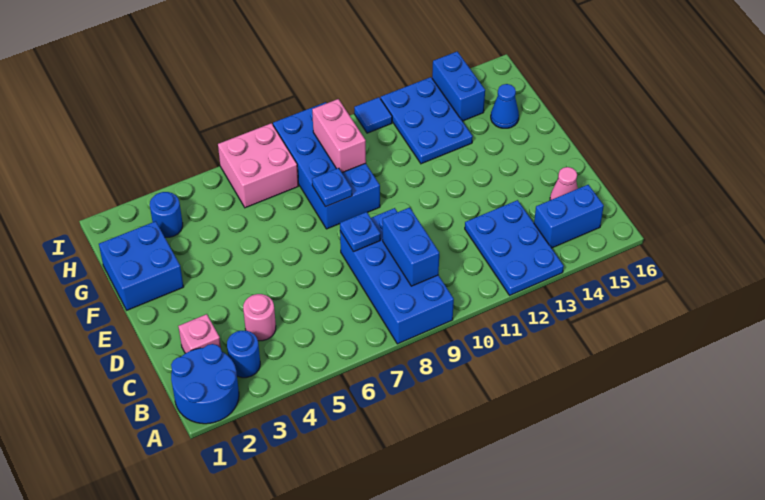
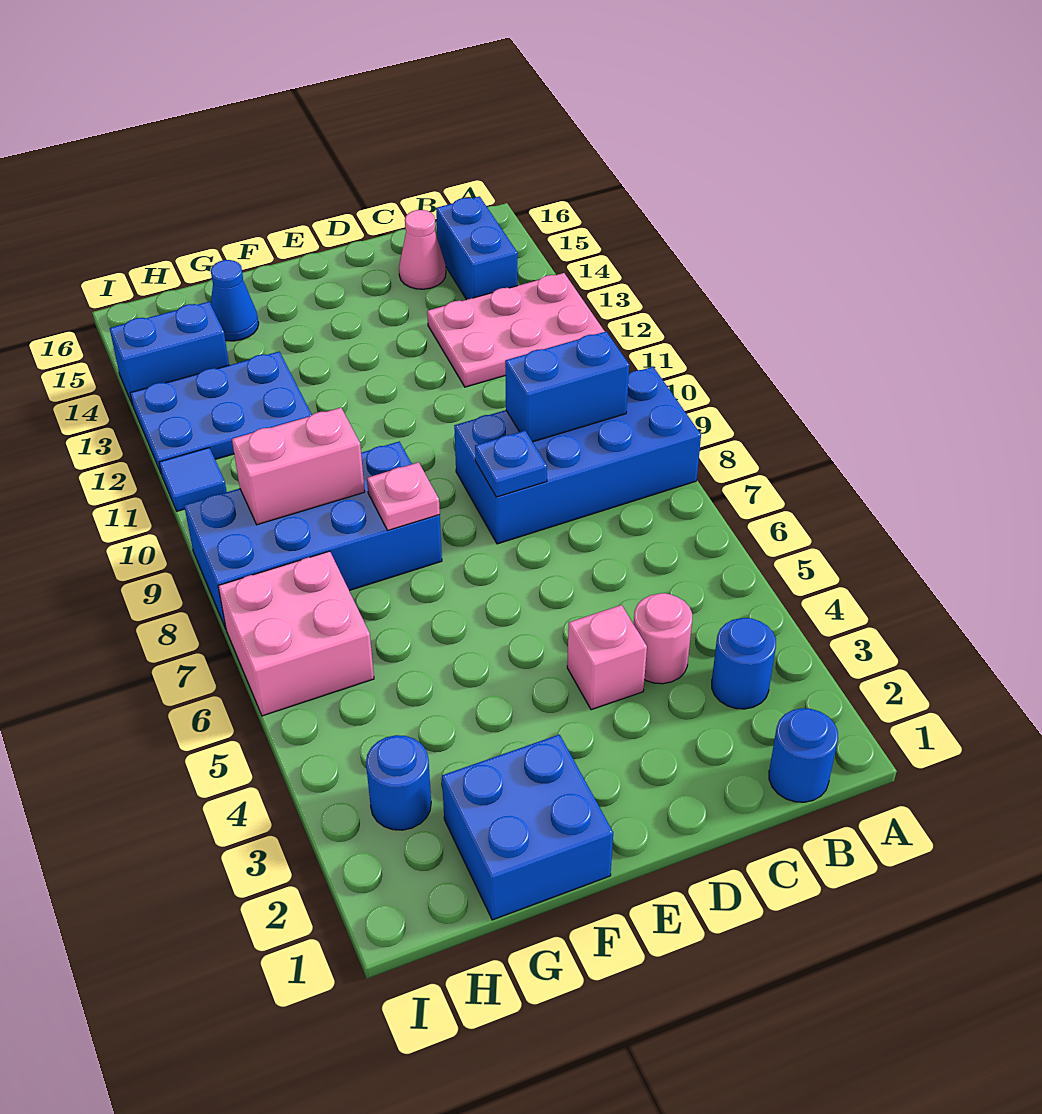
blue 2x2 round brick [171,344,239,424] -> blue 1x1 round brick [769,708,838,802]
blue 2x3 plate [465,200,564,295] -> pink 2x3 plate [427,273,605,387]
pink 1x1 brick [178,314,221,353] -> pink 1x1 brick moved to [567,605,647,710]
blue 1x1 plate [312,168,352,207] -> pink 1x1 plate [367,462,440,530]

